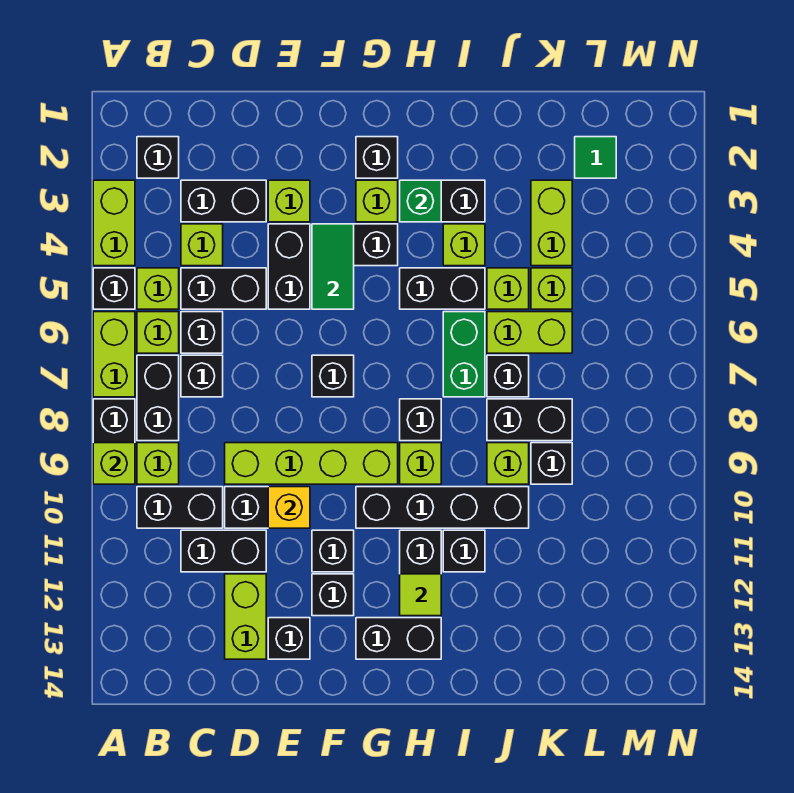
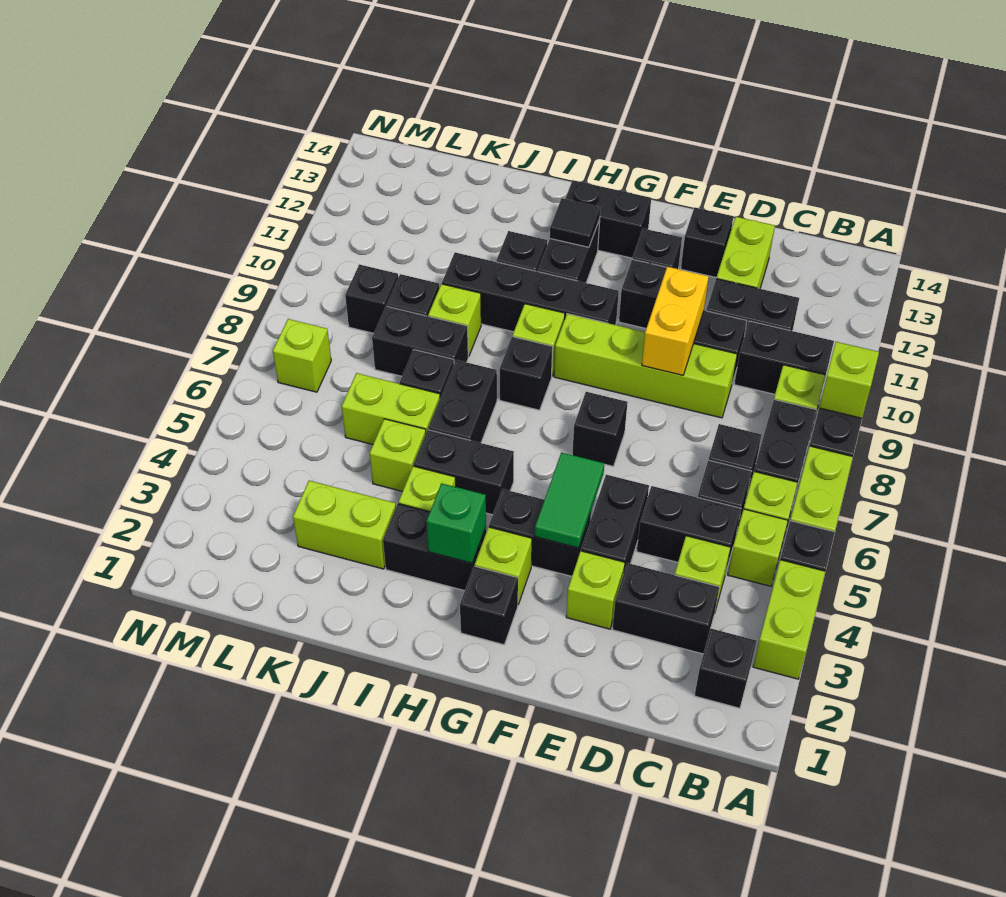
yellow 1x1 brick [268,487,310,528] -> yellow 1x2 brick [642,267,709,375]
lime 1x1 tile [400,574,441,616] -> black 1x1 tile [550,198,600,247]
green 1x2 brick [443,312,485,397] -> black 1x2 brick [428,360,497,443]
lime 1x2 brick [531,180,572,266] -> lime 1x2 brick turned to [293,481,396,569]
lime 1x1 brick [531,268,572,309] -> lime 1x1 brick moved to [273,319,331,392]
green 1x1 tile [575,137,616,178] -> none
none -> black 1x1 brick [345,264,398,333]

